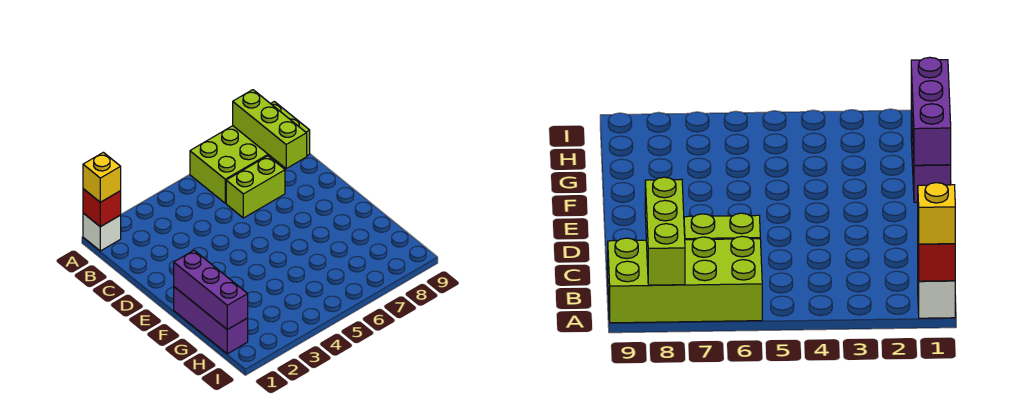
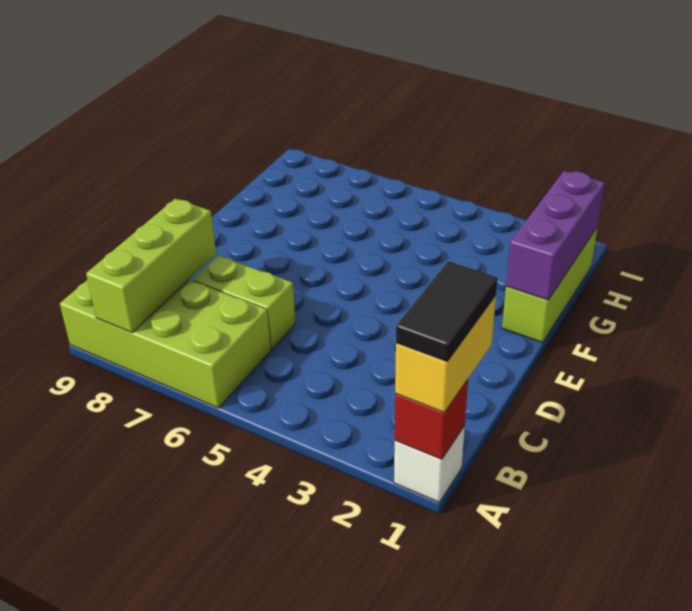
yellow 1x1 brick [83,152,121,202] -> yellow 1x2 brick [395,296,496,412]
none -> black 1x2 tile [396,261,498,361]
purple 1x3 brick [174,287,248,354] -> lime 1x3 brick [502,227,598,342]

